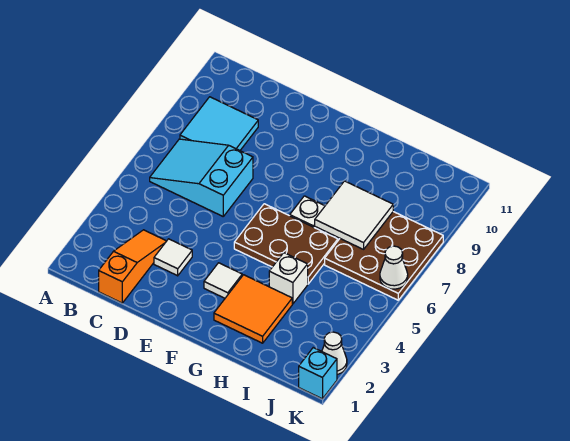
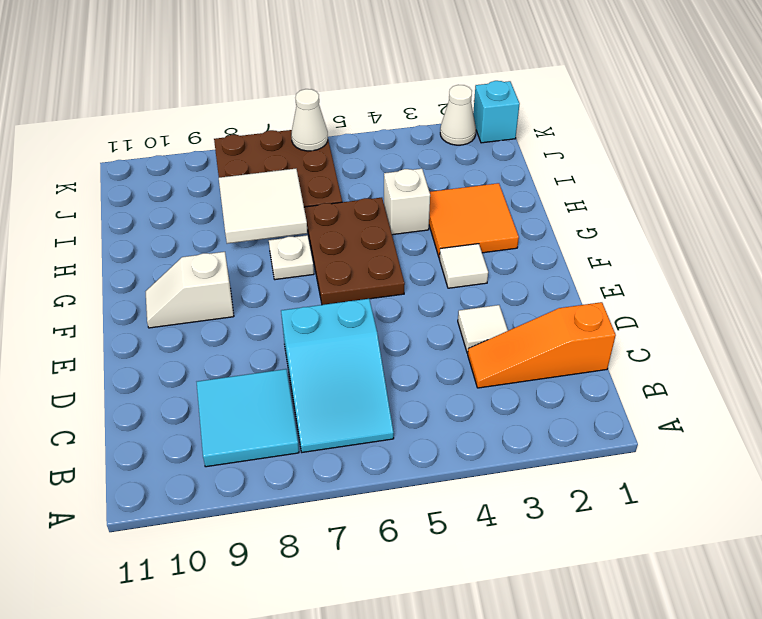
none -> white 1x2 slope [146,252,234,328]

